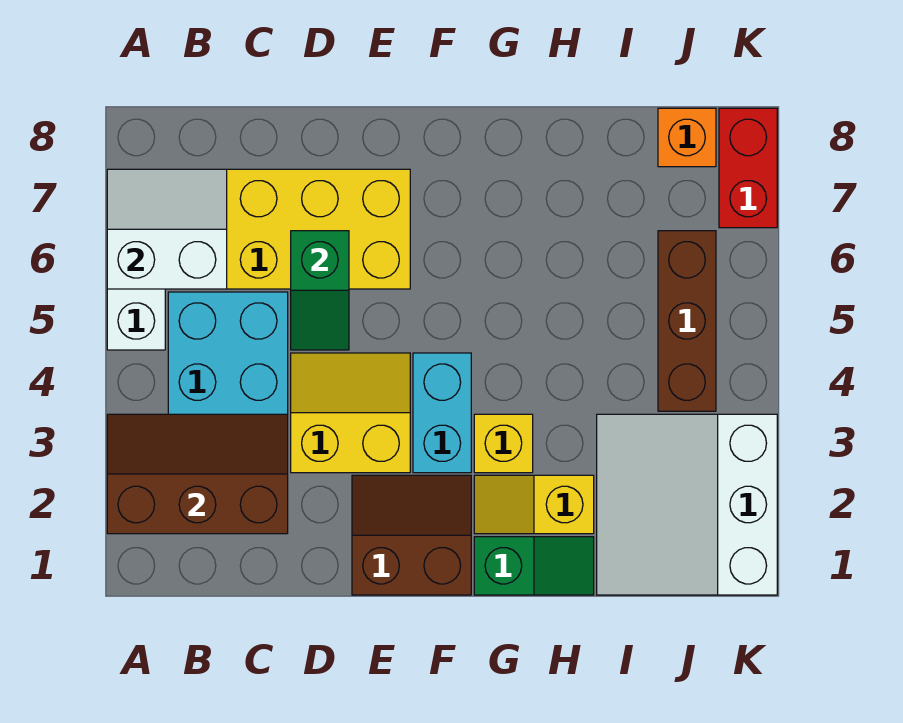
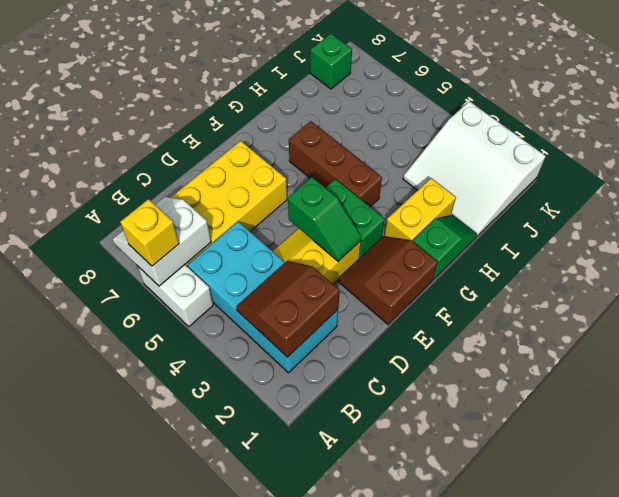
brown 2x3 slope [107,414,288,534] -> brown 2x2 slope [236,261,340,357]
green 1x2 slope [291,231,349,350] -> green 1x2 slope moved to [288,177,362,261]
cyan 1x2 brick [413,353,471,473] -> green 1x2 brick [326,179,385,258]
yellow 1x2 slope [474,475,594,534] -> yellow 1x2 brick [384,178,456,241]
yellow 1x1 brick [474,414,533,473] -> yellow 1x1 brick moved to [120,199,179,266]
brown 1x3 brick [658,231,716,411] -> brown 1x3 brick moved to [289,121,382,207]
orange 1x1 brick [658,108,716,167] -> green 1x1 brick [310,34,352,89]
red 1x2 brick [719,108,777,228] -> none

